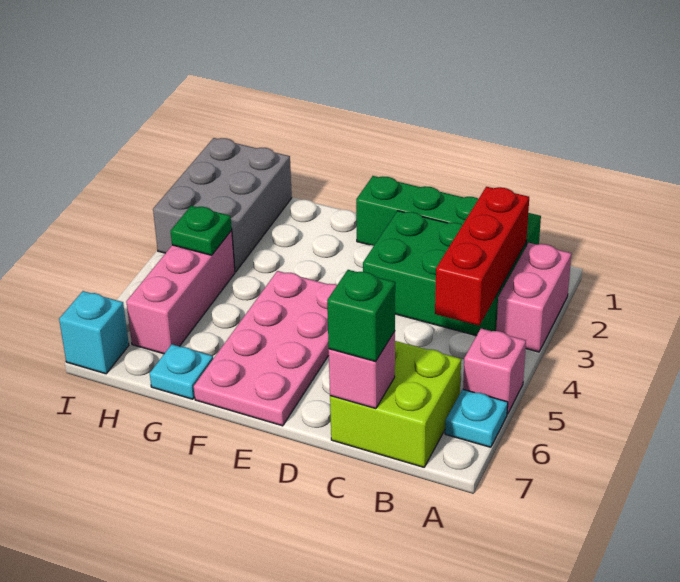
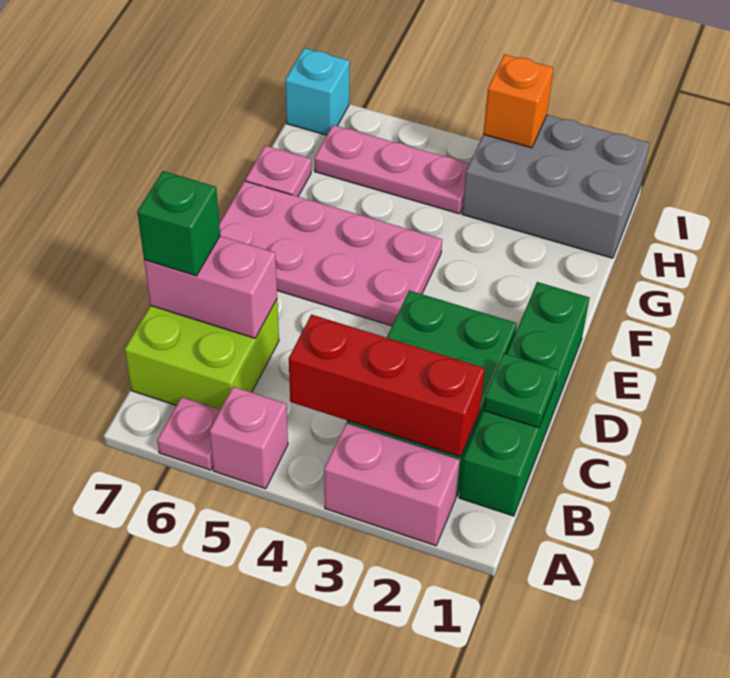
cyan 1x1 plate [445,389,508,447] -> pink 1x1 plate [157,397,220,470]
pink 1x1 brick [329,331,395,409] -> pink 1x2 brick [144,236,277,338]
cyan 1x1 plate [150,344,213,399] -> pink 1x1 plate [245,146,311,197]
pink 1x3 brick [126,231,235,354] -> pink 1x3 plate [315,125,469,214]
green 1x1 plate [171,206,232,255] -> green 1x1 plate moved to [483,353,558,428]
none -> orange 1x1 brick [483,54,553,148]

